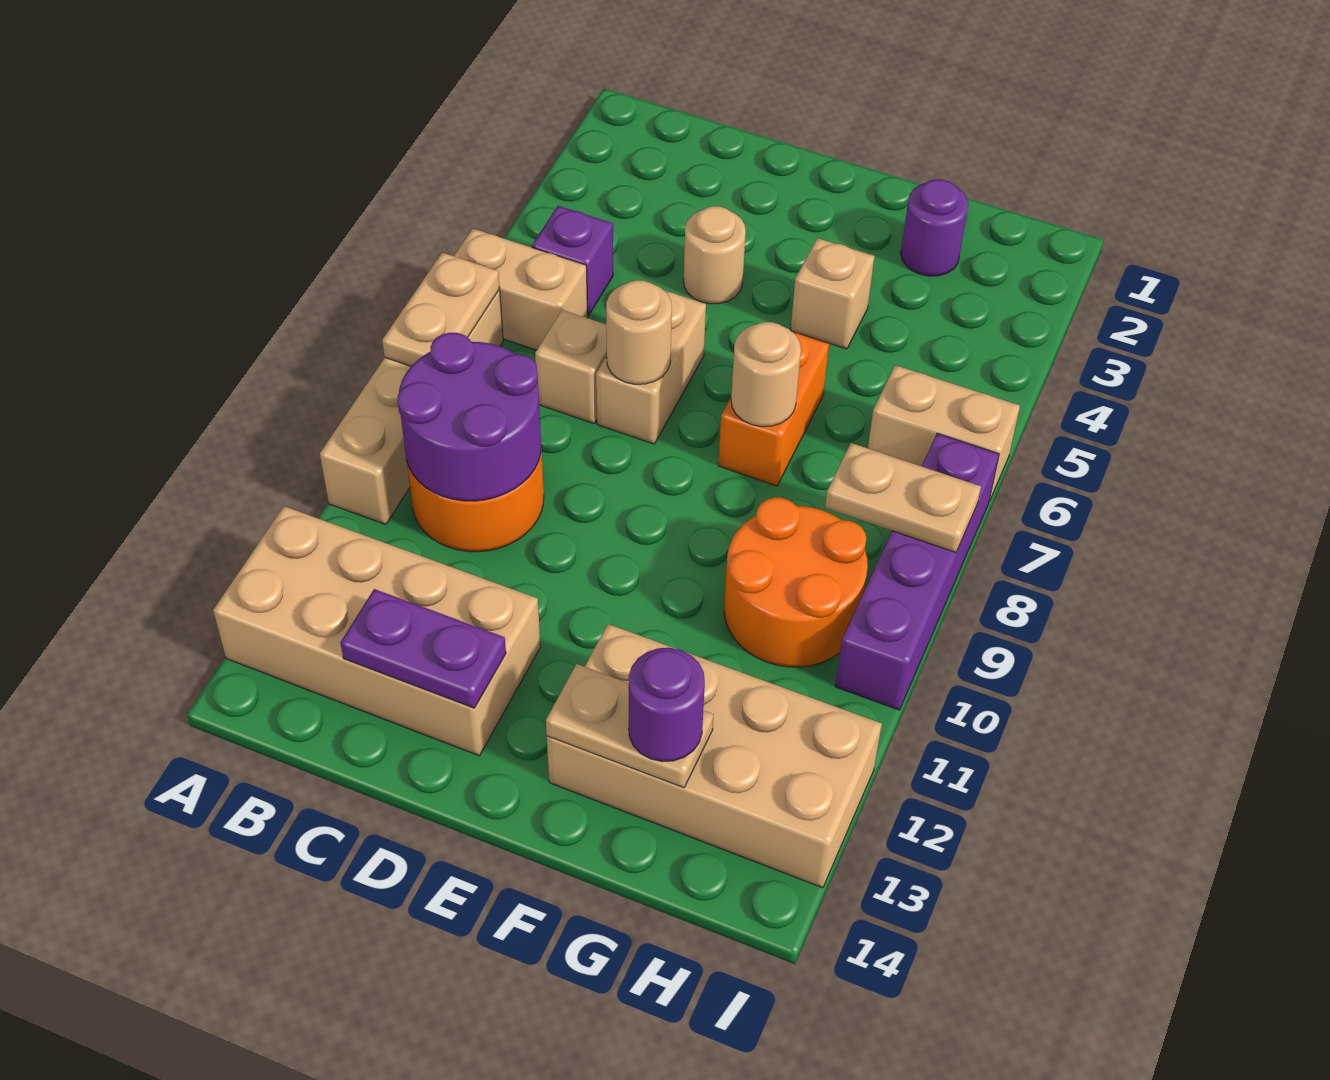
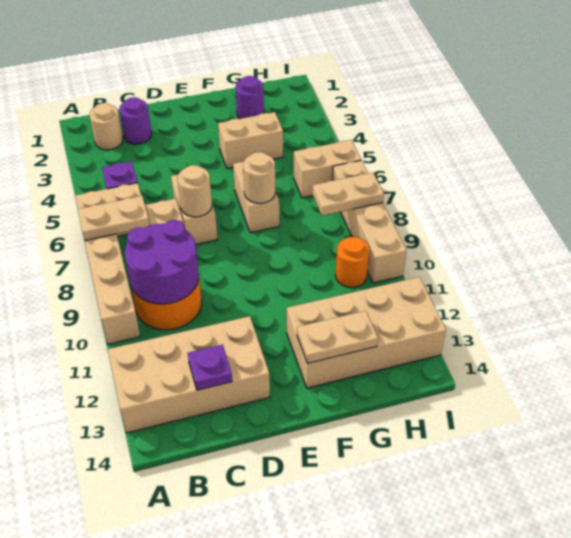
tan 1x2 plate [382,253,500,366] -> tan 1x2 plate turned to [78,196,150,241]
purple 1x2 plate [340,589,506,708] -> purple 1x1 plate [188,344,232,390]
tan 1x1 round brick [684,206,746,304] -> tan 1x1 round brick moved to [90,103,123,150]
tan 1x1 brick [791,238,874,349] -> tan 1x2 brick [218,112,283,168]
orange 1x2 brick [718,332,829,486] -> tan 1x2 brick [233,161,279,233]
orange 2x2 round brick [724,497,868,667] -> orange 1x1 round brick [335,237,370,287]
purple 1x1 round brick [629,648,705,762] -> purple 1x1 round brick moved to [119,97,152,144]
purple 1x4 brick [835,433,999,710] -> tan 1x4 brick [332,160,406,283]

